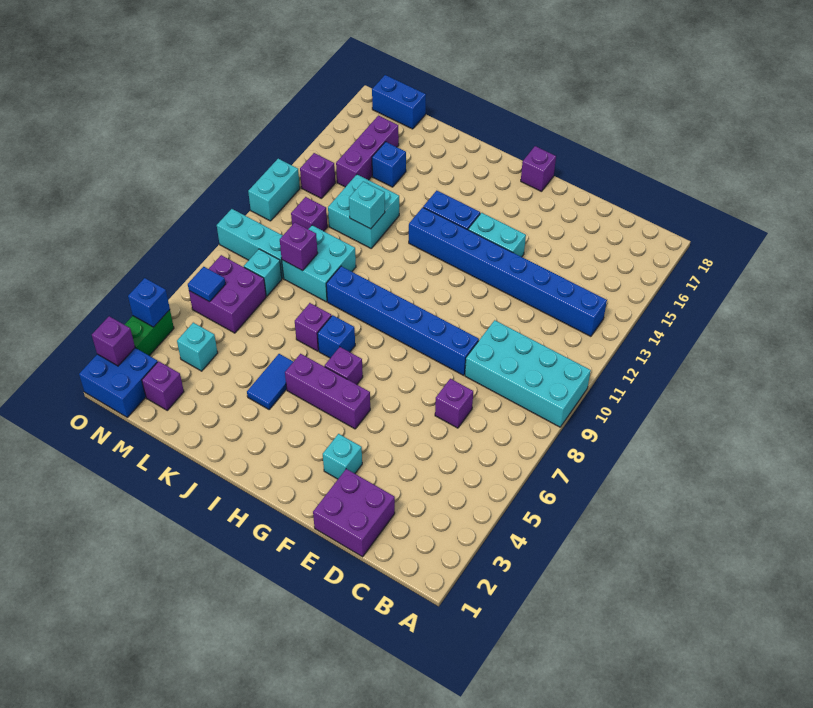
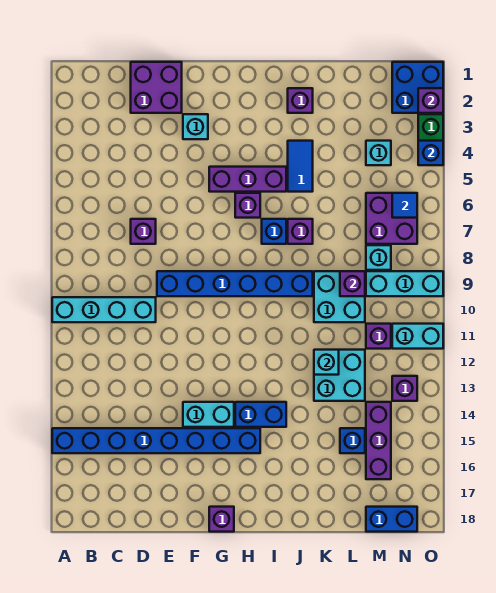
cyan 2x4 brick [465,320,591,427] -> cyan 1x4 brick [52,297,156,322]
blue 1x8 brick [409,207,607,336] -> blue 1x8 brick moved to [52,428,260,453]
purple 1x1 brick [142,361,184,410] -> purple 1x1 brick moved to [288,88,313,113]
cyan 1x2 brick [248,159,300,221] -> cyan 1x2 brick turned to [392,324,443,349]

